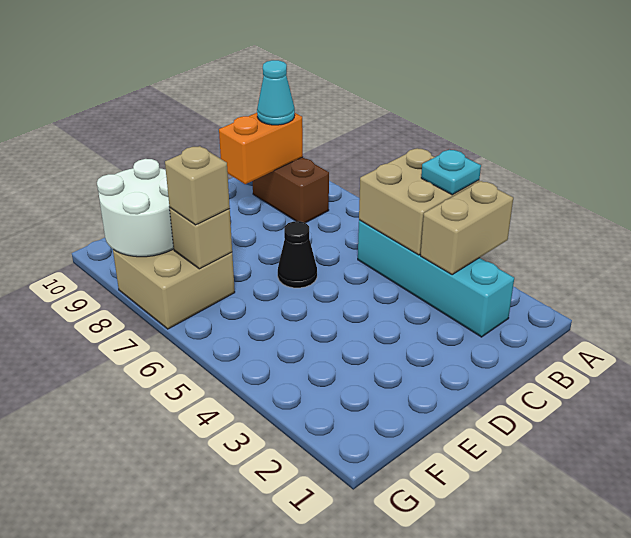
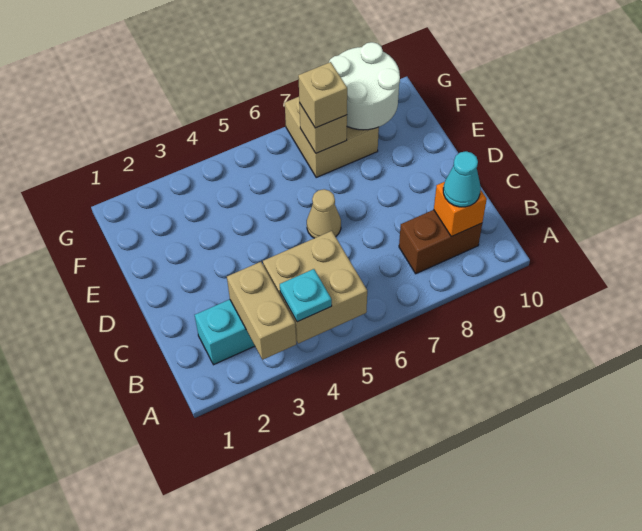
orange 1x2 brick [219,113,303,184] -> orange 1x1 brick [434,182,487,237]
black 1x1 cone [278,221,317,288] -> tan 1x1 cone [307,189,341,238]

